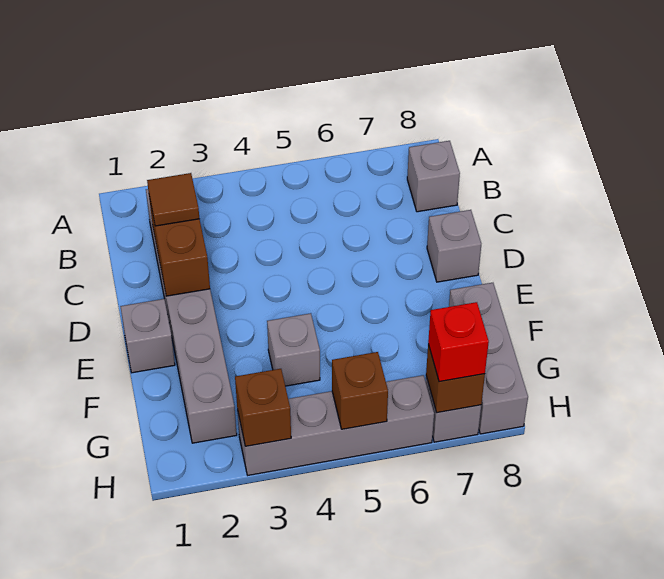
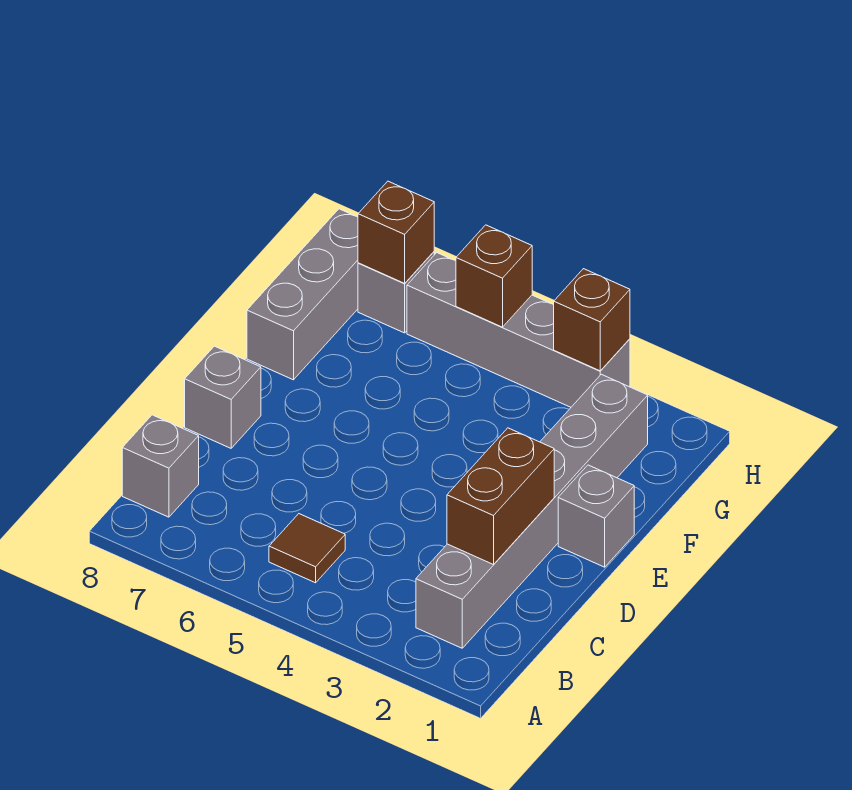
brown 1x1 tile [147,173,199,226] -> brown 1x1 tile moved to [269,514,345,583]
grey 1x1 brick [267,313,320,386] -> none
red 1x1 brick [428,302,489,382] -> none

